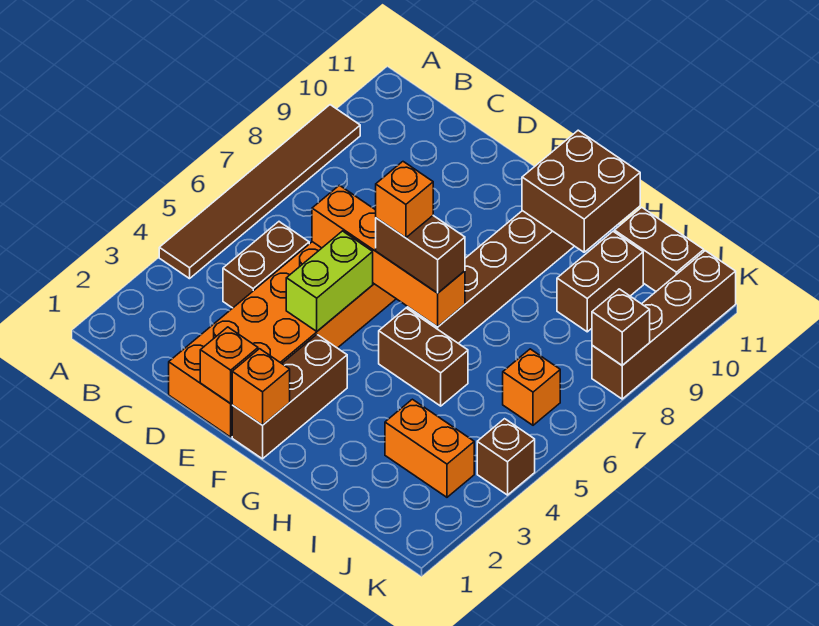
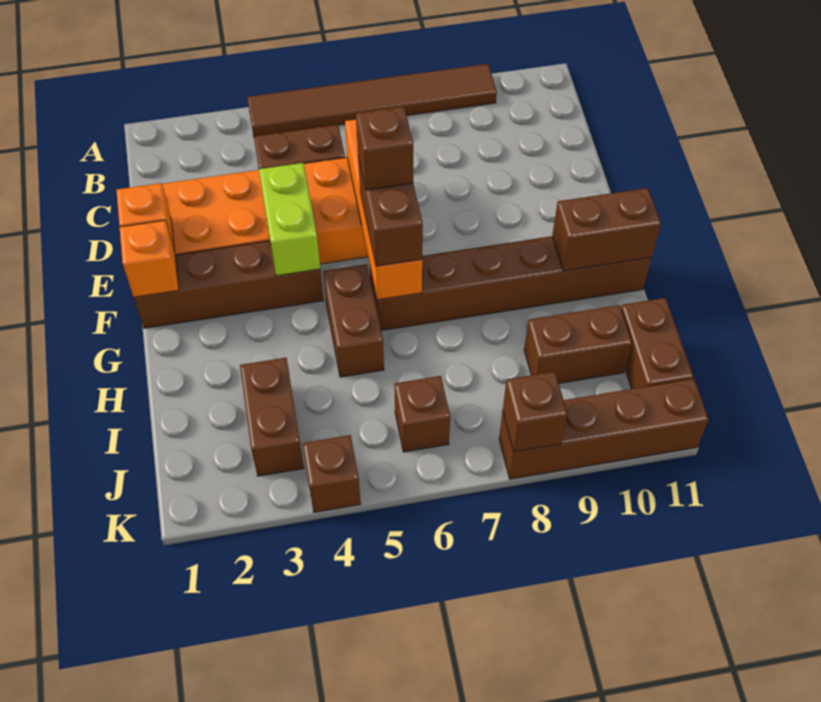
lime 1x2 brick [286,231,373,331] -> lime 1x2 brick turned to [259,163,320,276]
brown 1x3 brick [232,335,347,459] -> brown 1x4 brick [134,241,324,328]
orange 1x1 brick [376,162,433,238] -> brown 1x1 brick [356,106,413,190]
brown 2x2 brick [522,130,640,252] -> brown 1x2 brick [552,188,661,271]
orange 1x2 brick [385,399,474,497] -> brown 1x2 brick [240,358,304,476]
orange 1x1 brick [503,349,560,425] -> brown 1x1 brick [394,376,450,452]

